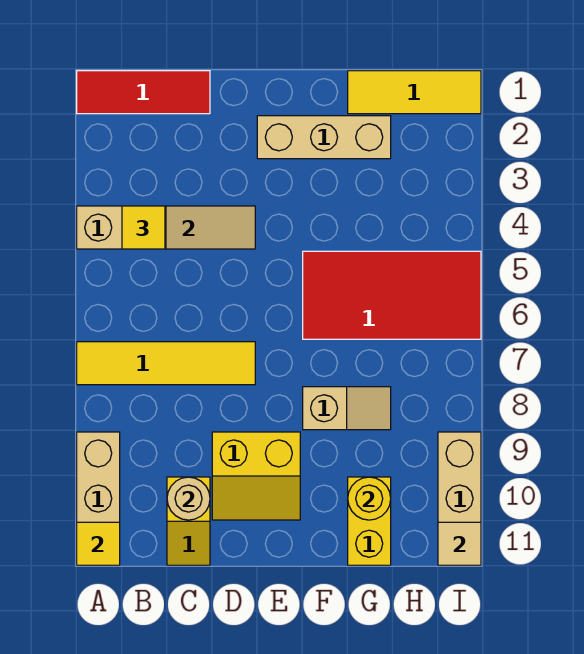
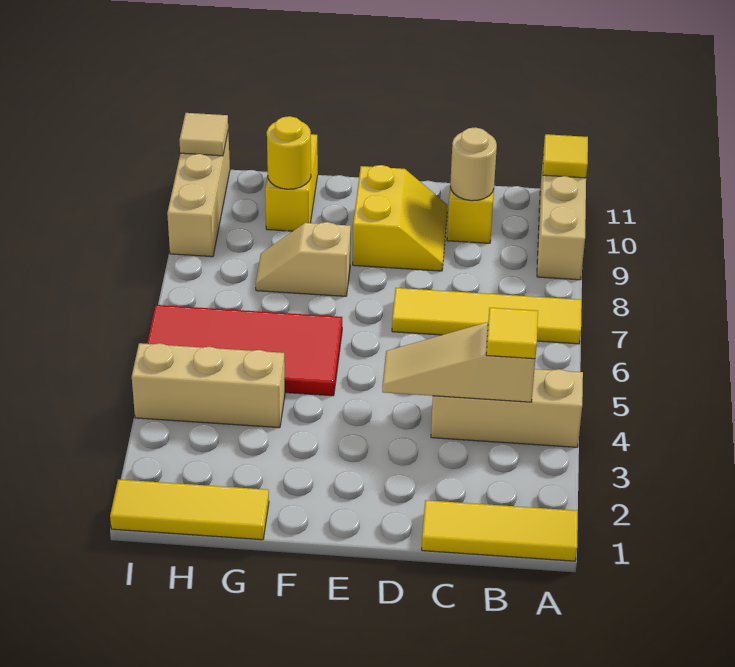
red 1x3 tile [77,71,210,114] -> yellow 1x3 tile [422,500,578,561]
yellow 2x2 slope [212,432,300,520] -> yellow 2x2 slope turned to [353,165,448,271]
tan 1x3 brick [257,116,391,159] -> tan 1x3 brick moved to [132,343,285,428]

